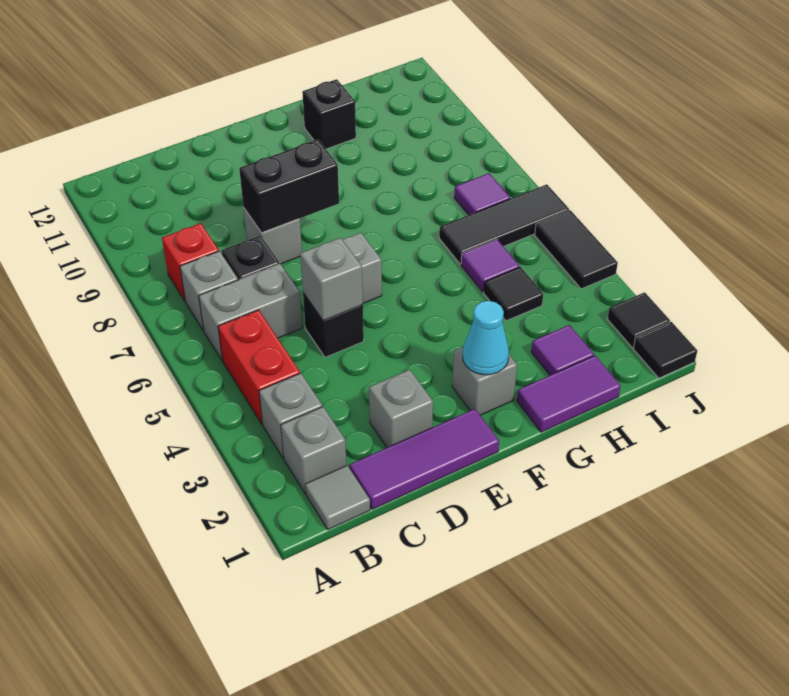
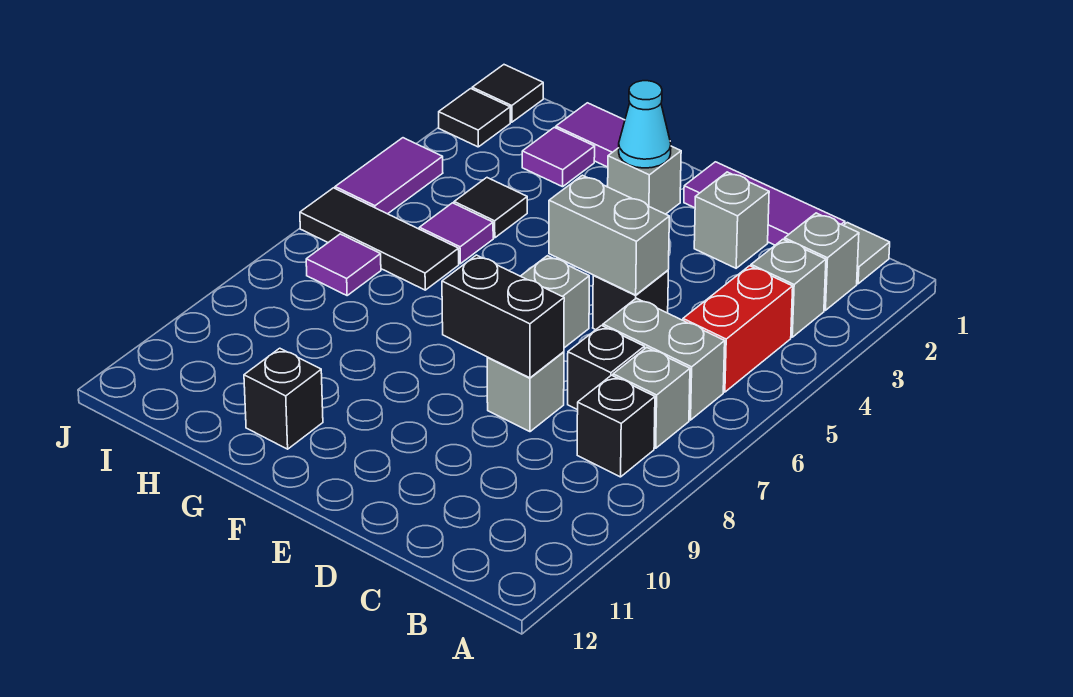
red 1x1 brick [162,223,219,301] -> black 1x1 brick [577,375,655,477]
grey 1x1 brick [300,238,363,321] -> grey 1x2 brick [549,175,669,295]
black 1x2 tile [535,210,618,289] -> purple 1x2 tile [335,138,443,214]

